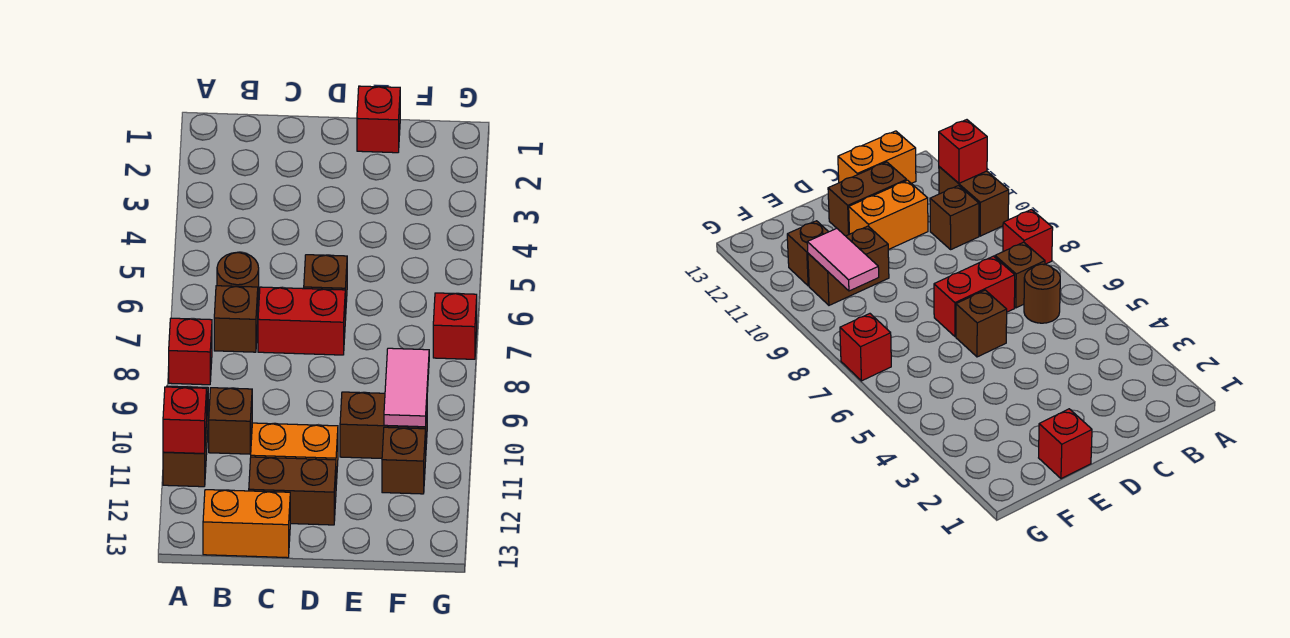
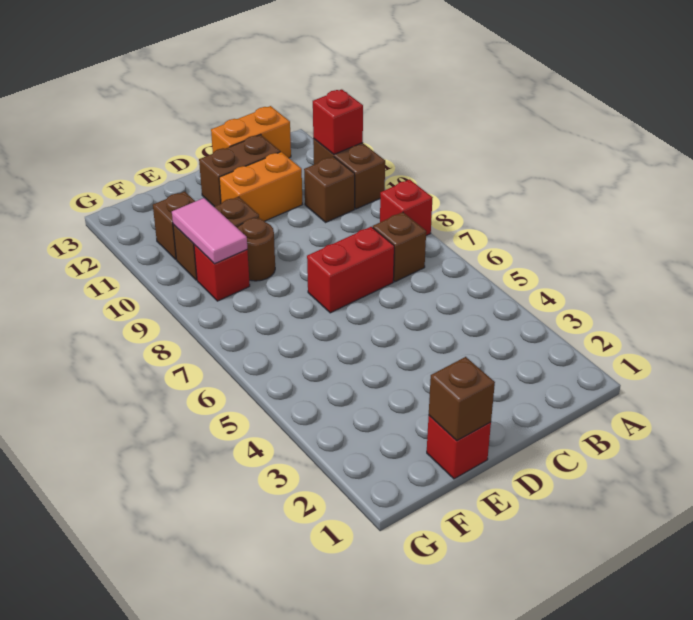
brown 1x1 round brick [217,252,259,303] -> brown 1x1 round brick moved to [238,218,275,281]
brown 1x1 brick [304,255,347,320] -> brown 1x1 brick moved to [429,357,495,441]
red 1x1 brick [433,293,477,359] -> red 1x1 brick moved to [194,245,250,301]

